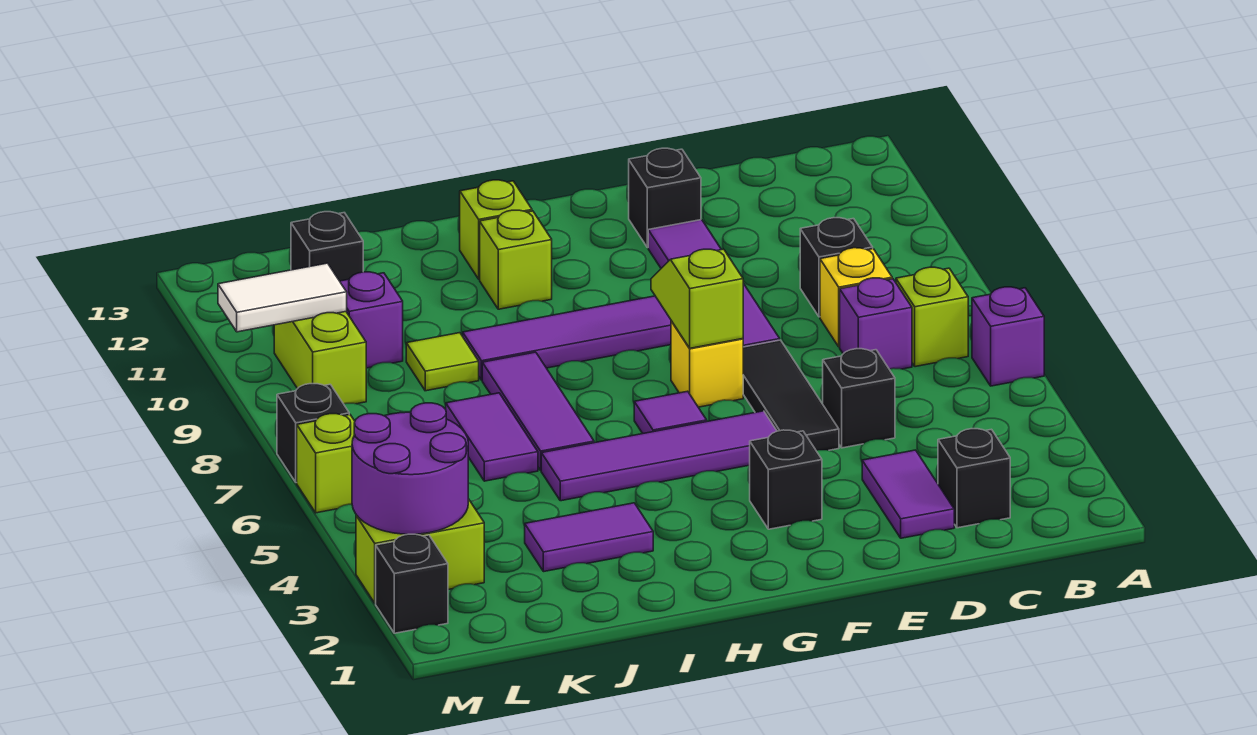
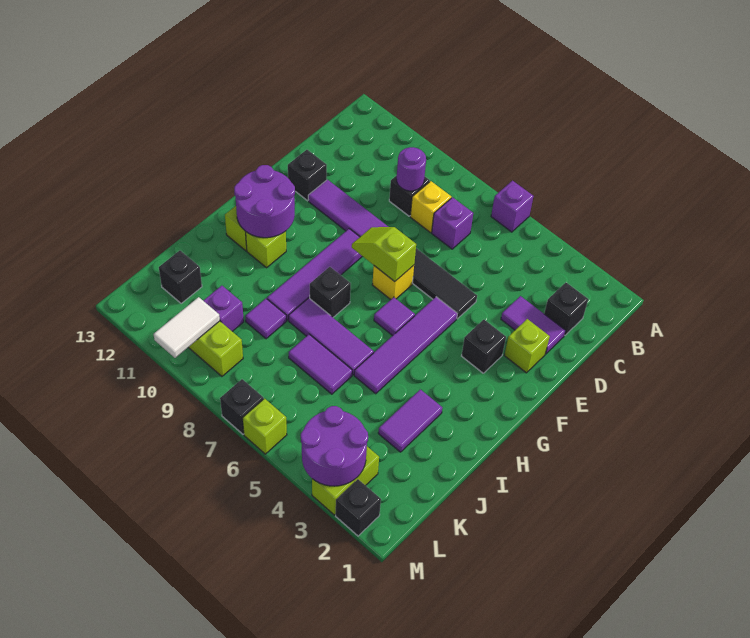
lime 1x1 brick [896,267,968,367] -> lime 1x1 brick moved to [504,319,550,373]
none -> purple 1x1 round brick [397,147,426,191]
black 1x1 brick [823,349,895,448] -> black 1x1 brick moved to [310,267,351,317]
none -> purple 2x2 round brick [234,165,295,238]
lime 1x1 tile [406,333,479,391] -> purple 1x1 tile [245,299,287,339]

